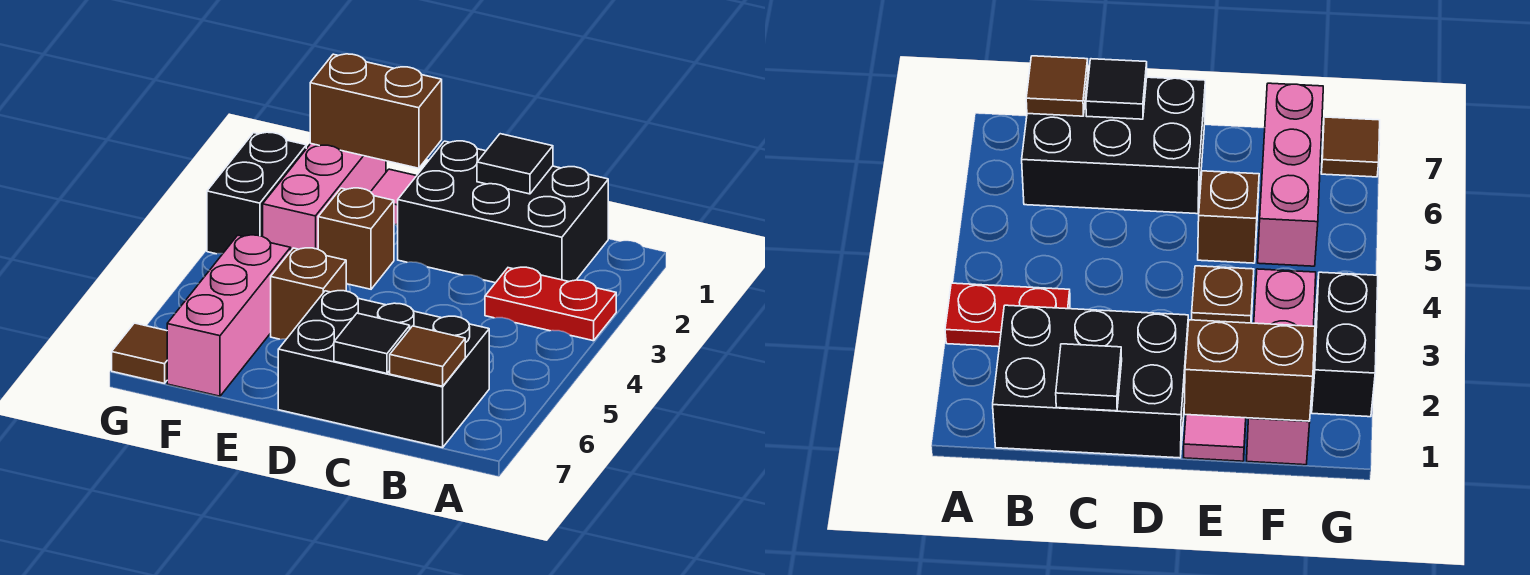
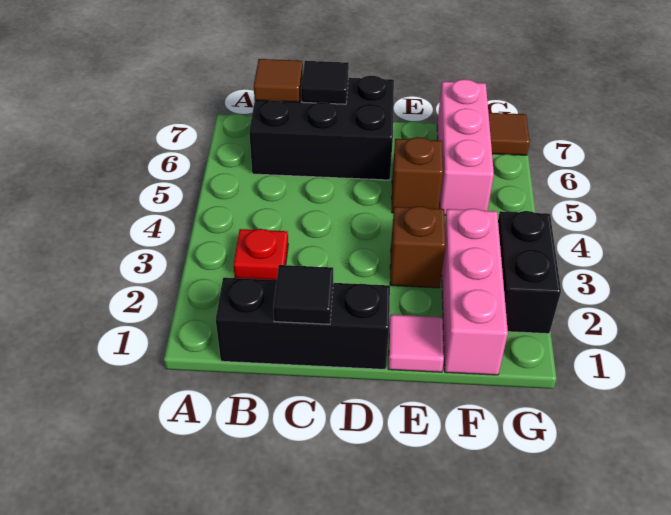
red 1x2 plate [485,267,616,341] -> red 1x1 plate [234,229,288,280]
black 2x3 brick [398,141,608,283] -> black 1x3 brick [216,278,390,369]
brown 1x2 brick [310,54,442,168] -> none

